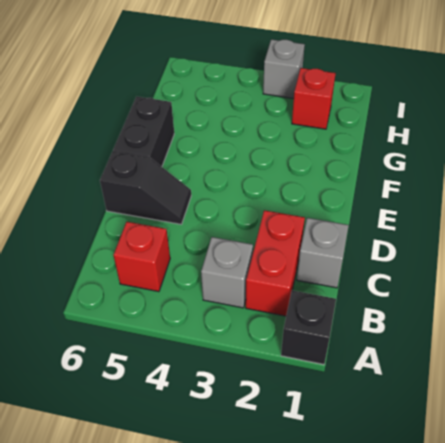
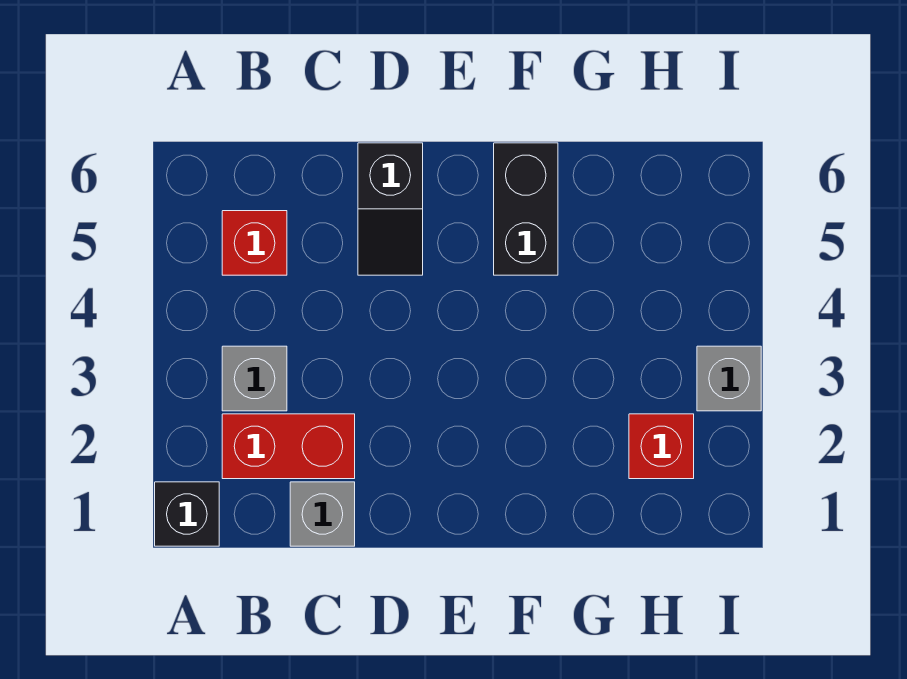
black 1x2 brick [113,97,174,167] -> black 1x2 brick turned to [494,143,558,275]

